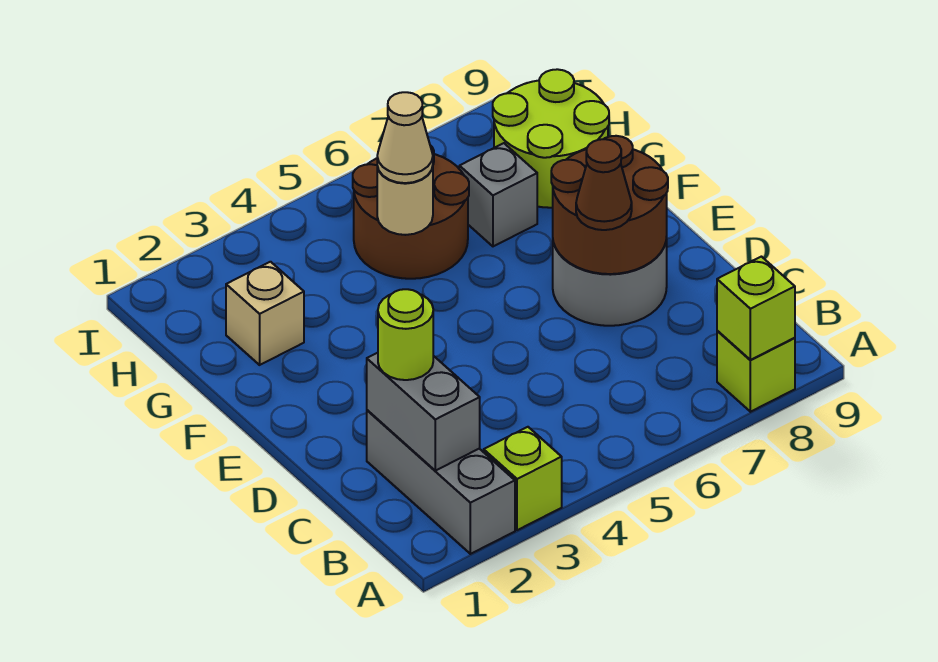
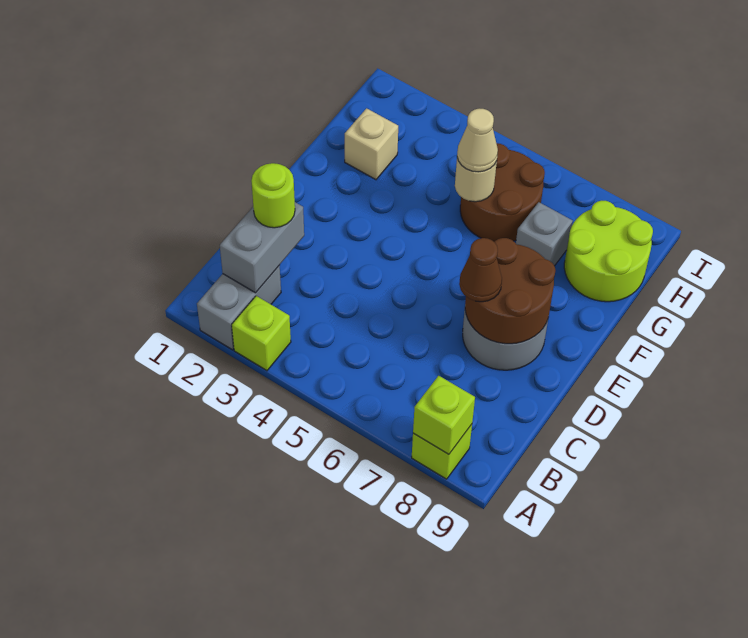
grey 1x3 brick [367,410,515,554] -> grey 1x2 brick [197,265,281,350]

